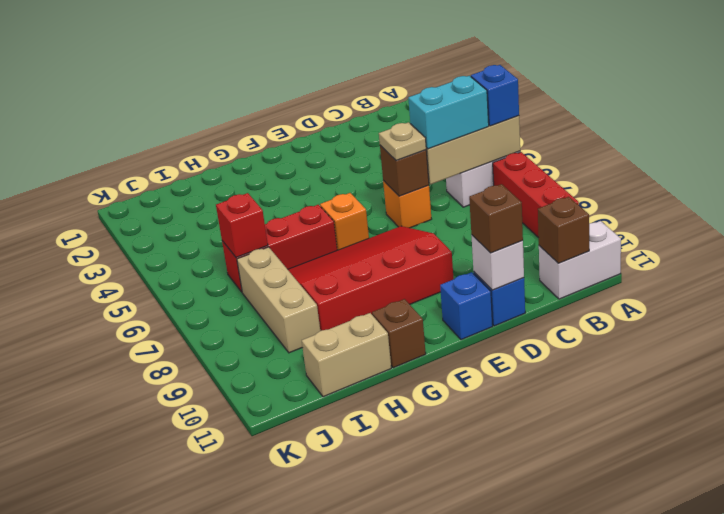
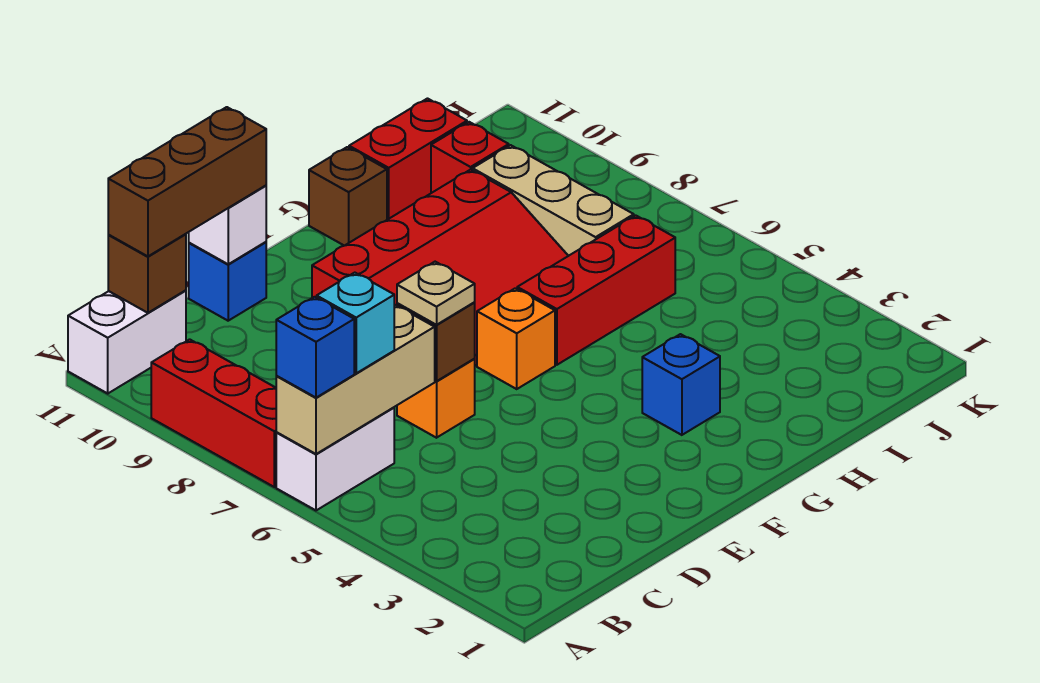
cyan 1x2 brick [408,76,489,149] -> cyan 1x1 brick [317,273,394,373]
brown 1x1 brick [469,184,523,253] -> brown 1x3 brick [108,107,266,256]
blue 1x1 brick [440,272,493,340] -> blue 1x1 brick moved to [642,334,720,435]
tan 1x2 brick [302,313,391,397] -> red 1x2 brick [349,99,467,220]
red 1x1 brick [216,193,268,257] -> red 1x1 brick moved to [431,122,509,193]

